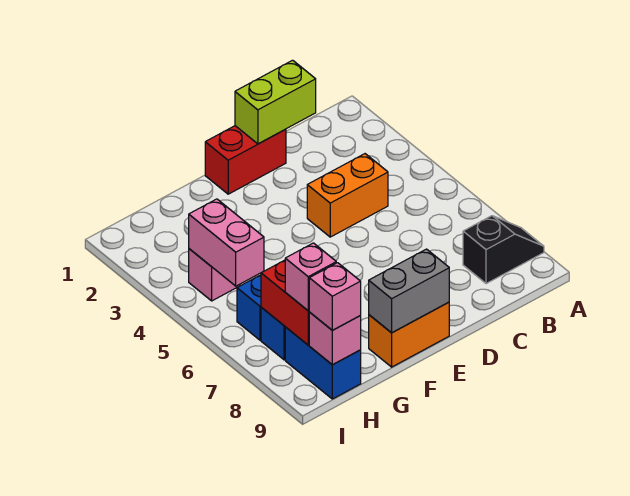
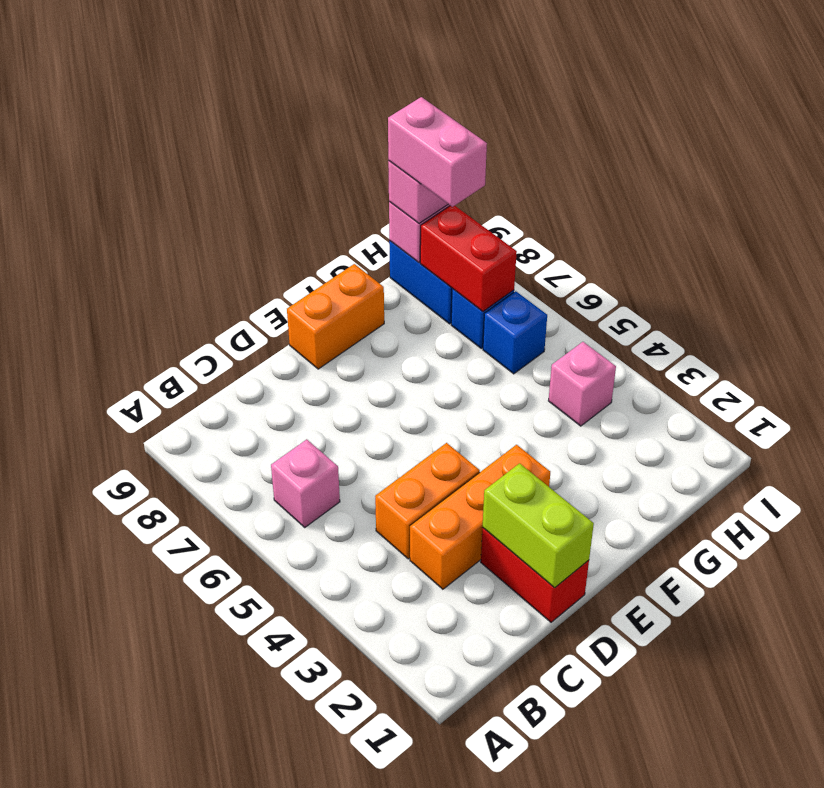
black 1x2 slope [463,216,544,284] -> none
lime 1x2 brick [235,60,316,144] -> lime 1x2 brick turned to [483,463,594,588]
none -> orange 1x3 brick [410,445,550,589]
red 1x2 brick [205,126,286,194] -> red 1x2 brick turned to [481,528,589,622]
grey 1x2 brick [369,249,449,333] -> none
pink 1x2 brick [189,199,264,286] -> pink 1x2 brick moved to [388,97,487,207]
pink 1x1 brick [285,243,336,311] -> pink 1x1 brick moved to [271,439,340,527]

